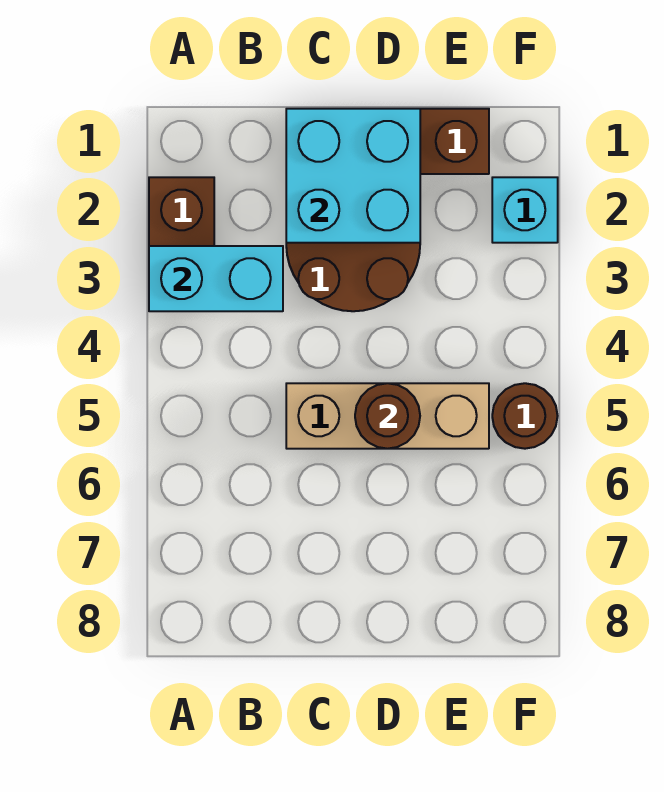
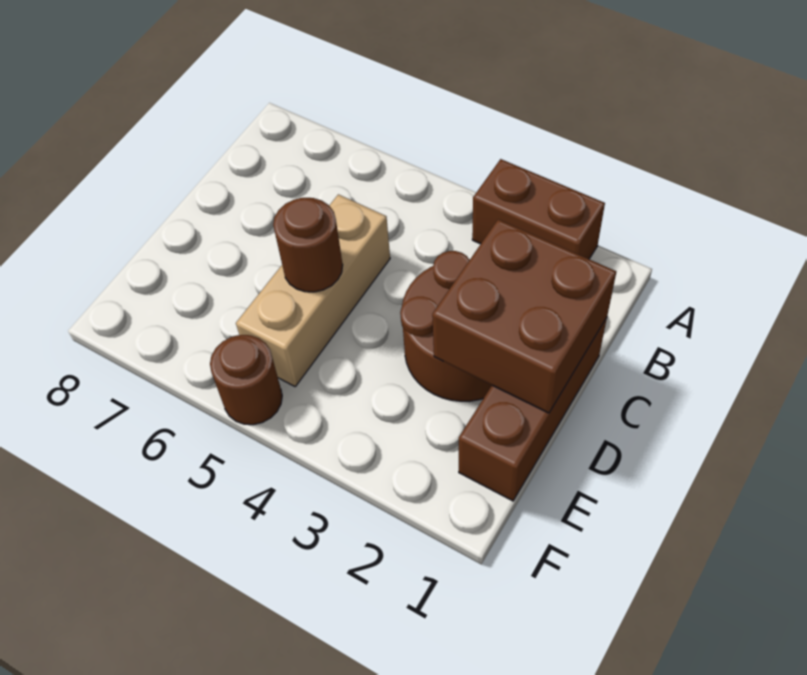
cyan 1x2 brick [149,246,283,311] -> none
cyan 2x2 brick [286,109,420,243] -> brown 2x2 brick [432,219,616,413]
cyan 1x1 brick [492,177,558,243] -> none

